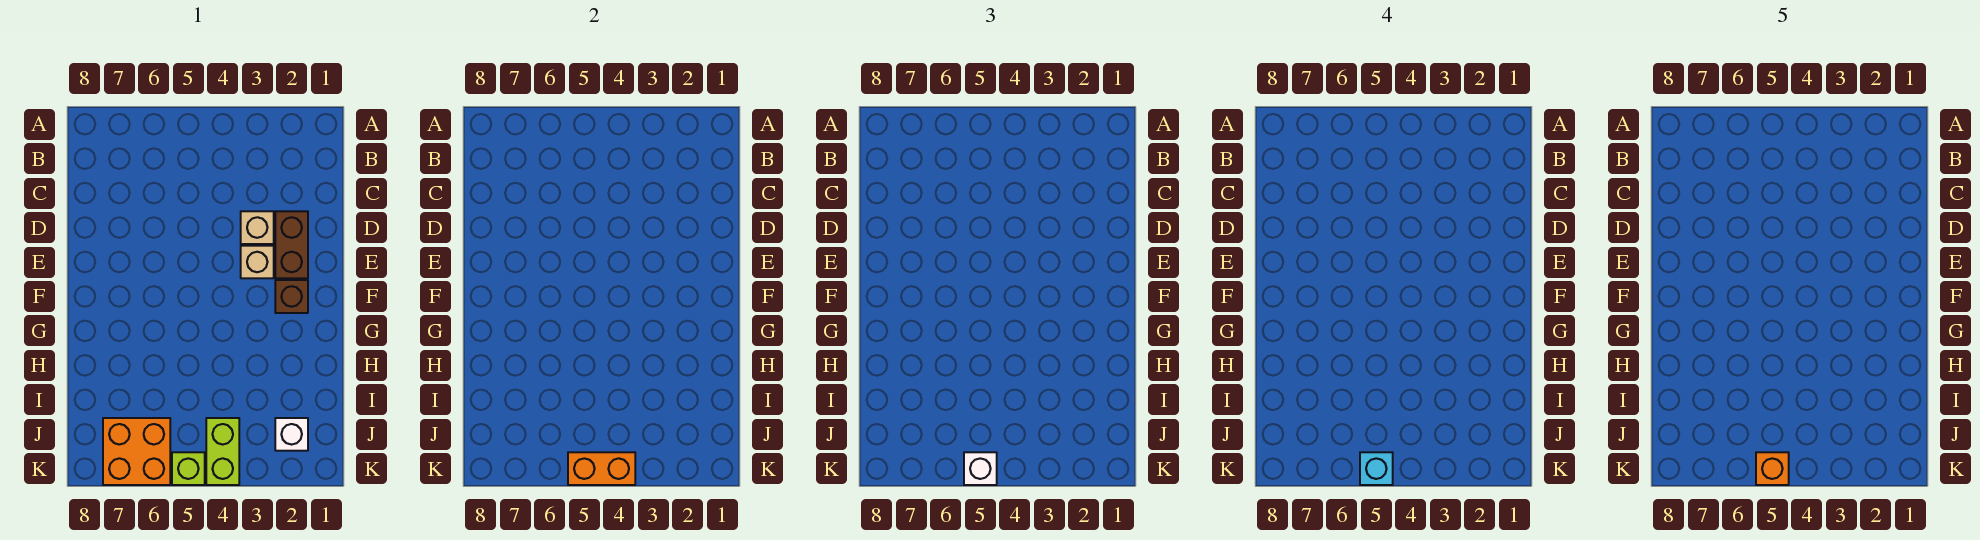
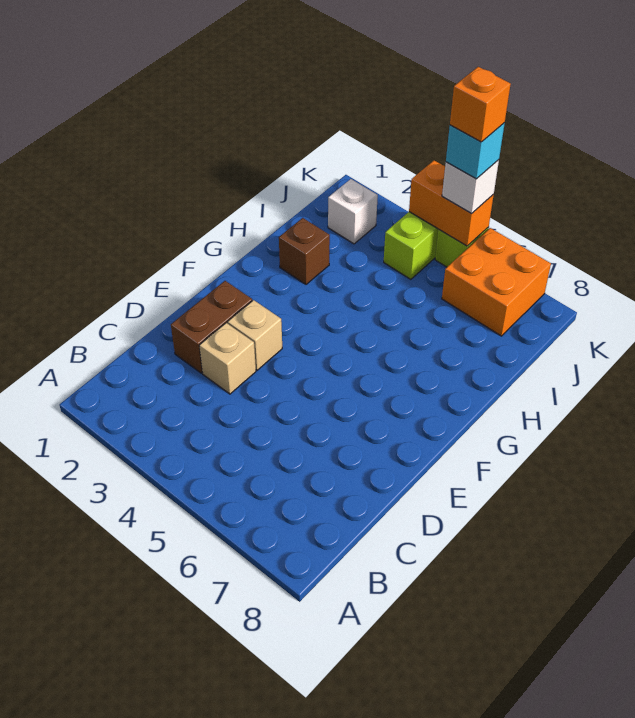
brown 1x1 brick [275,280,308,313] -> brown 1x1 brick moved to [279,218,330,284]

